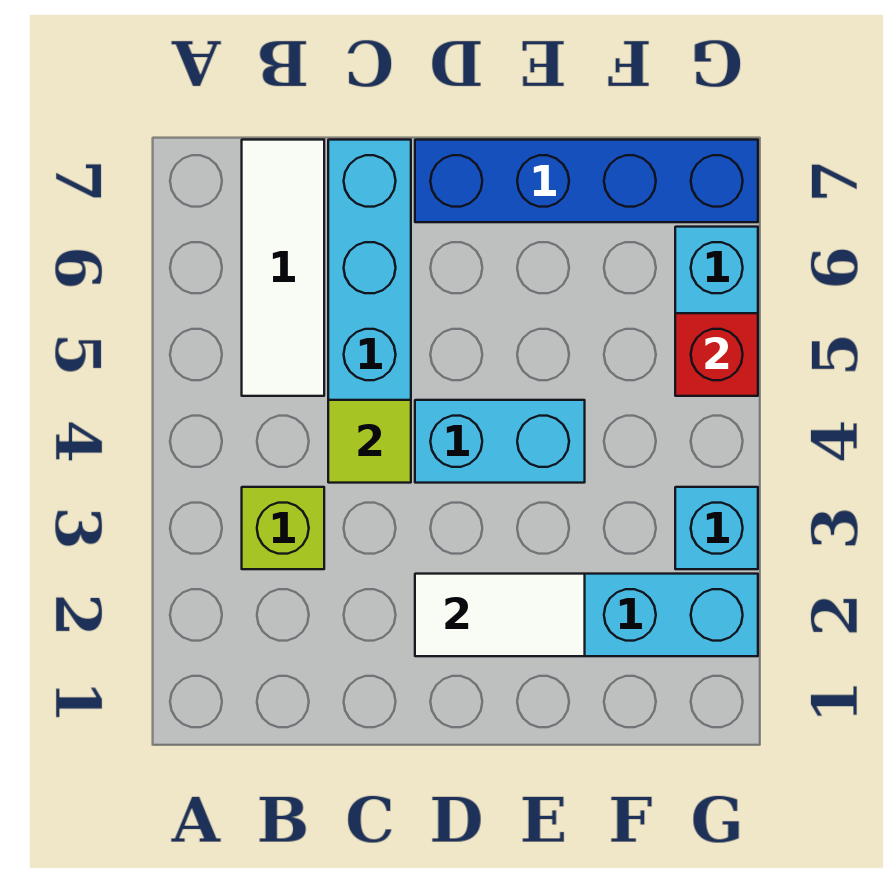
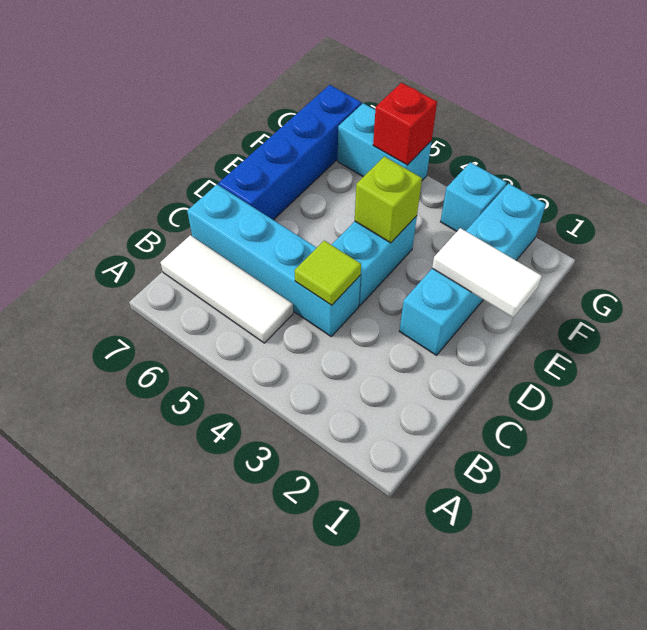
lime 1x1 brick [242,487,324,569] -> lime 1x1 brick moved to [355,156,422,243]
white 1x2 tile [415,574,585,656] -> white 1x2 tile turned to [432,228,542,317]

